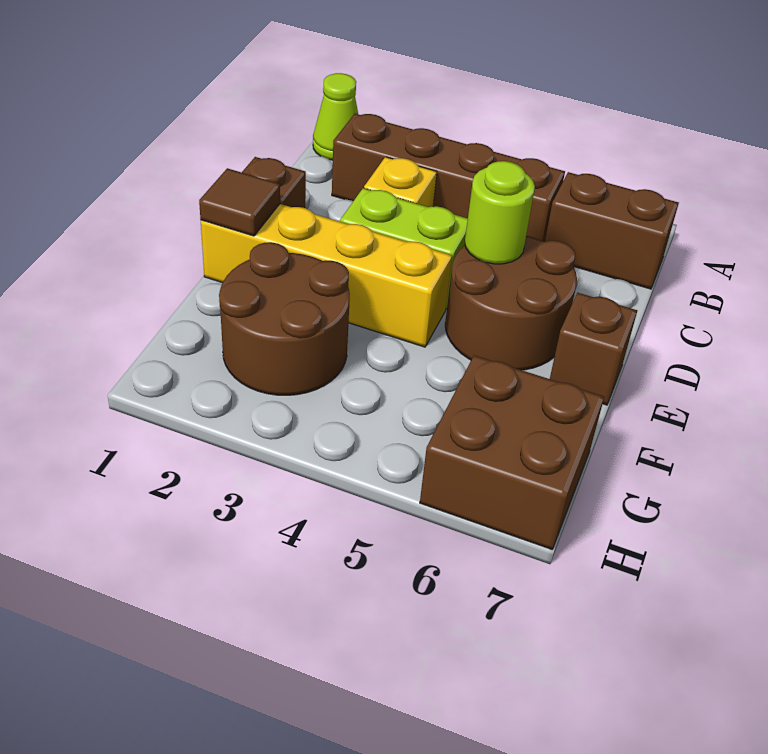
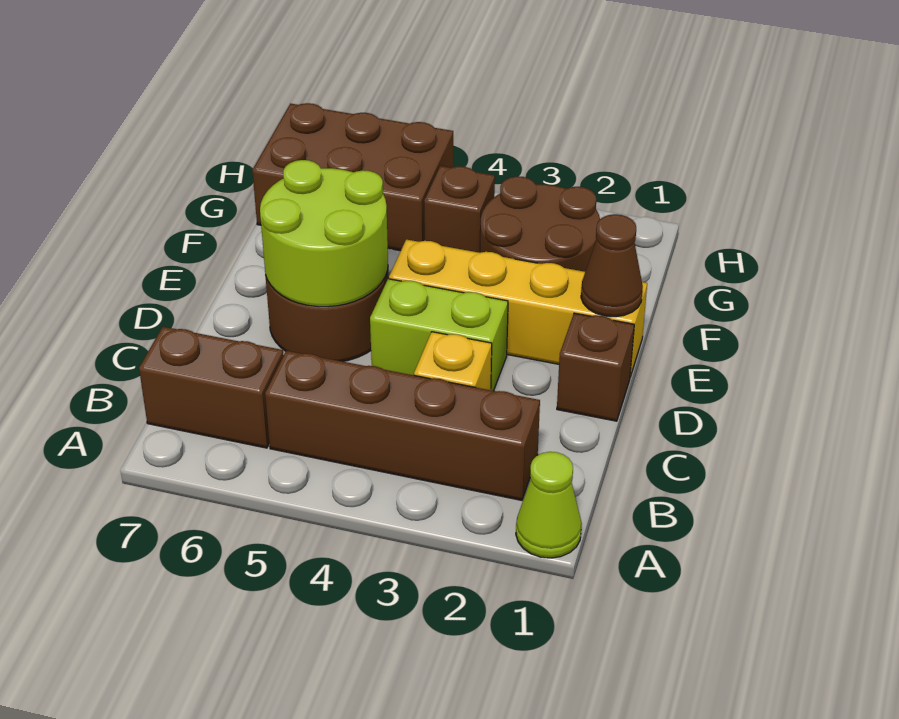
lime 1x1 round brick [465,161,535,264] -> lime 2x2 round brick [260,160,388,307]
brown 1x1 tile [199,168,280,236] -> brown 1x1 cone [581,214,643,317]
brown 1x1 brick [550,293,637,405] -> brown 1x1 brick moved to [424,166,495,253]
brown 2x2 brick [420,355,604,549] -> brown 2x3 brick [252,103,453,251]

